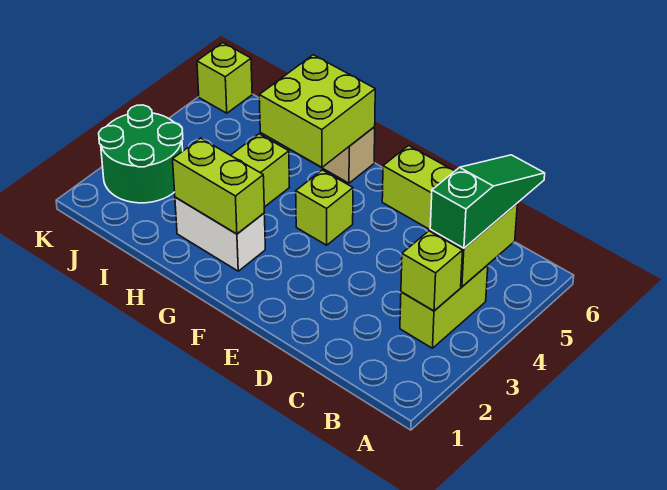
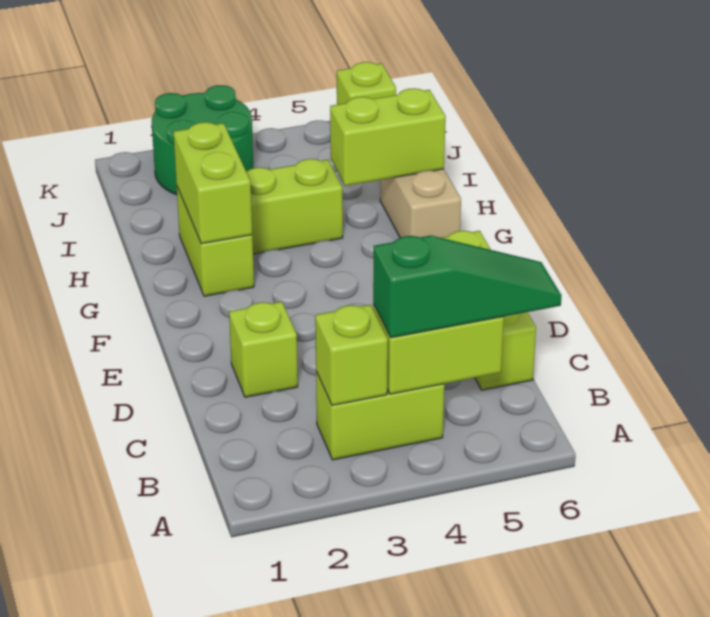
lime 1x1 brick [296,170,353,245] -> lime 1x1 brick moved to [229,302,298,397]
white 1x2 brick [175,197,265,271] -> lime 1x2 brick [177,187,254,296]
lime 2x2 brick [259,55,375,167] -> lime 1x2 brick [330,88,446,186]

